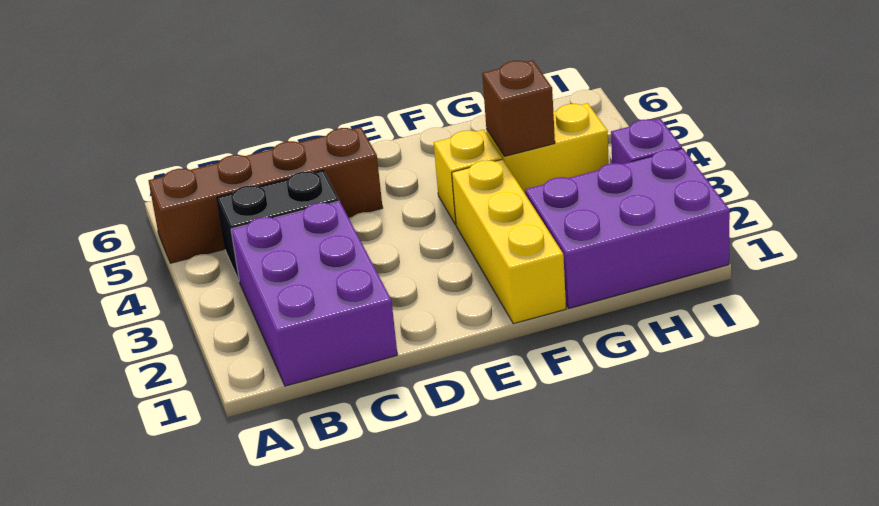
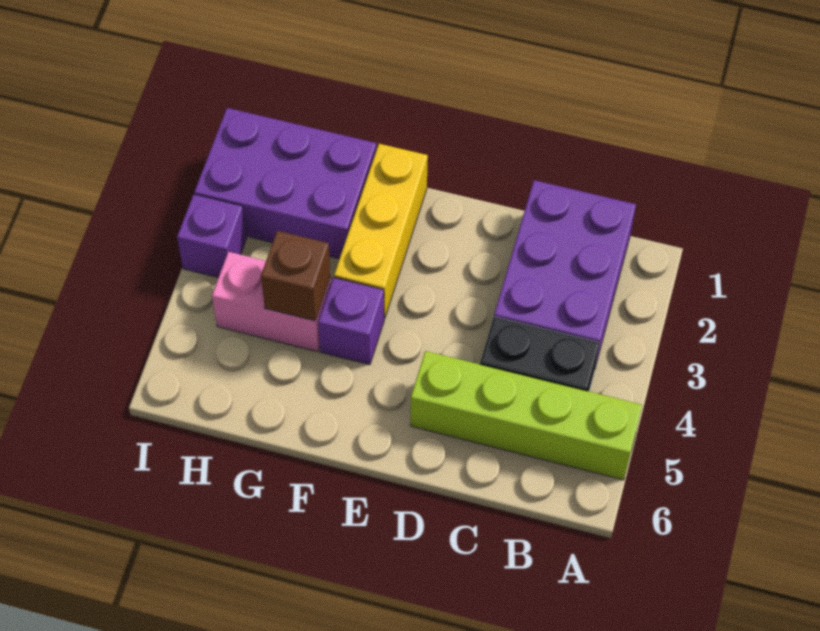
brown 1x4 brick [148,127,383,263] -> lime 1x4 brick [411,351,642,480]
yellow 1x1 brick [434,130,502,225] -> purple 1x1 brick [318,277,384,365]
yellow 1x2 brick [486,103,609,193] -> pink 1x2 brick [212,252,331,352]

